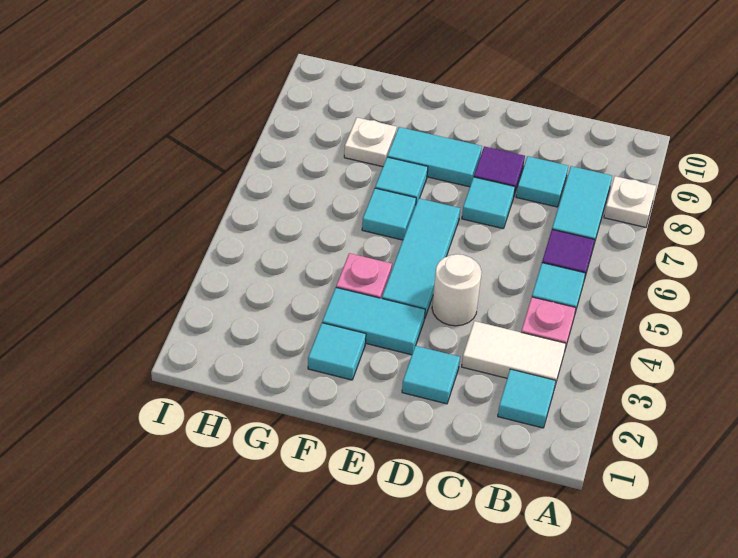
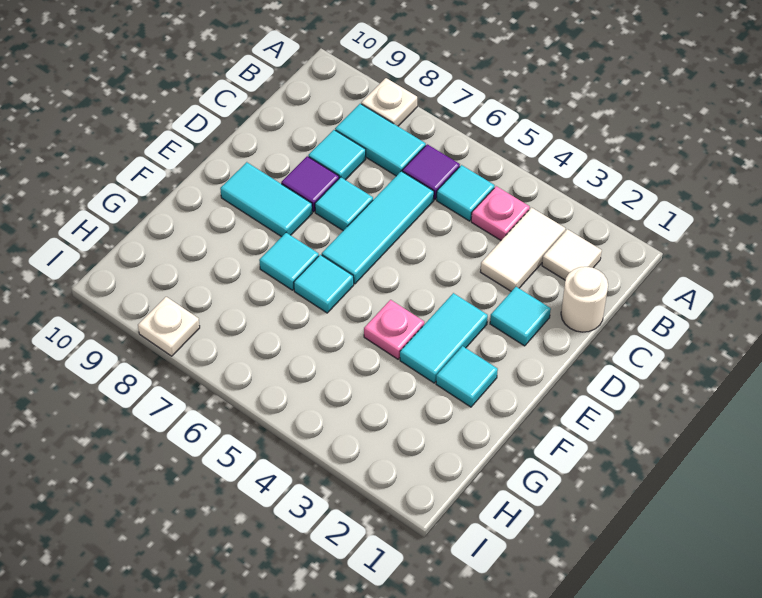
cyan 1x1 tile [498,369,556,428] -> white 1x1 tile [542,229,602,280]
white 1x1 round brick [432,254,482,326] -> white 1x1 round brick moved to [561,267,608,332]
cyan 1x3 tile [382,198,460,319] -> cyan 1x3 tile turned to [322,171,434,284]
cyan 1x2 tile [387,127,482,187] -> cyan 1x2 tile turned to [220,162,312,237]
white 1x1 plate [344,118,397,167] -> white 1x1 plate moved to [138,297,200,356]

